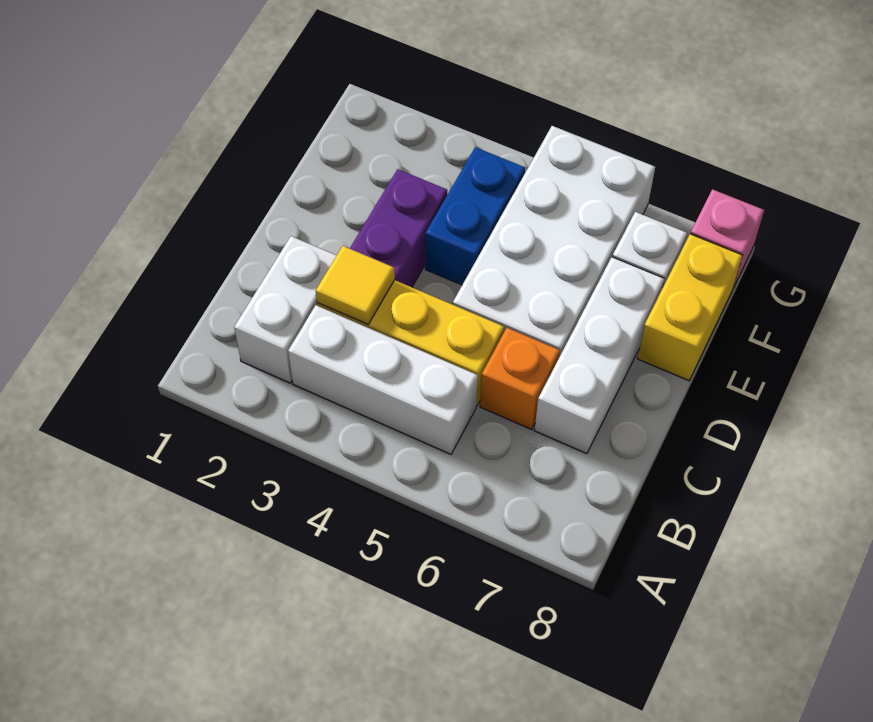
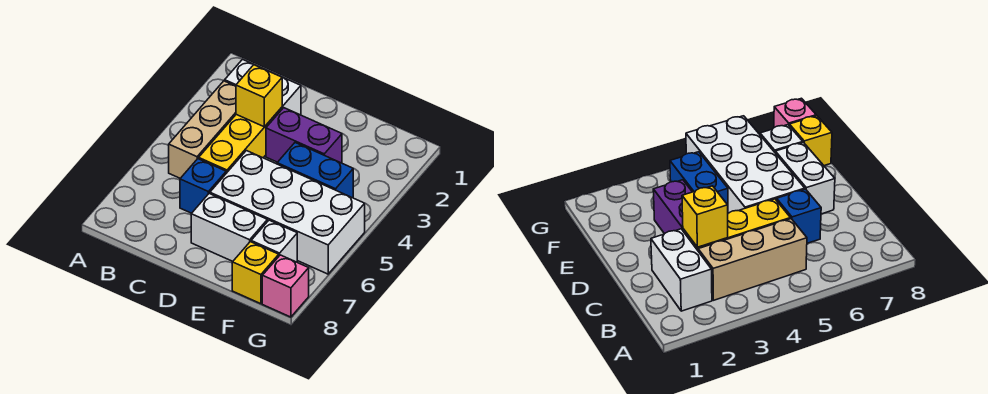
white 1x3 brick [288,305,478,454] -> tan 1x3 brick [169,81,236,178]
yellow 1x1 tile [316,246,395,324] -> yellow 1x1 brick [236,65,282,127]
orange 1x1 brick [480,328,560,429] -> blue 1x1 brick [180,159,226,213]
white 1x3 brick [534,257,664,454] -> white 1x2 brick [191,194,267,261]
yellow 1x2 brick [637,234,743,381] -> yellow 1x1 brick [232,242,279,304]

